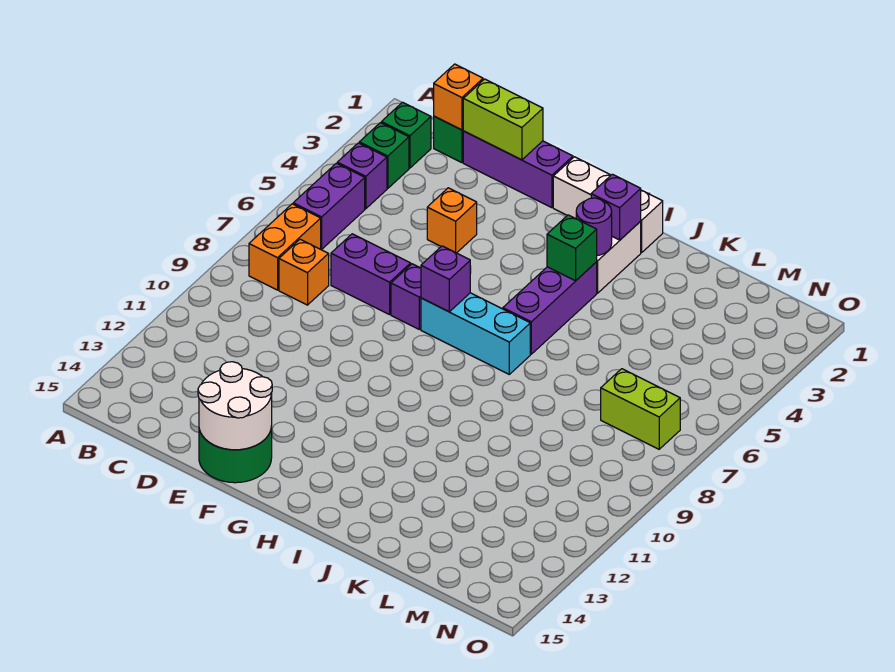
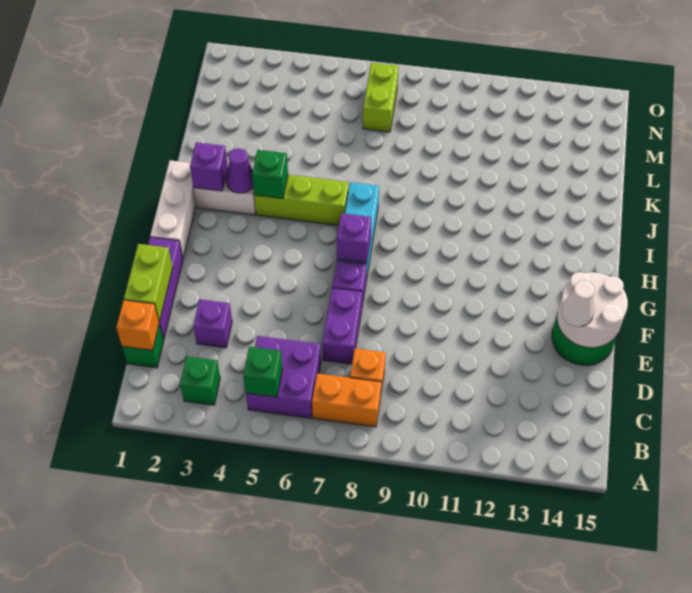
green 1x1 brick [381,102,431,168] -> green 1x1 brick moved to [243,347,282,397]
purple 1x1 brick [337,143,387,209] -> purple 1x1 brick moved to [193,299,232,348]
purple 1x2 brick [293,163,365,249] -> purple 2x2 brick [246,336,321,418]
orange 1x1 brick [427,188,477,253] -> none
none -> white 1x1 cone [561,280,595,327]
purple 1x1 round brick [576,198,612,255] -> purple 1x1 cone [226,148,253,193]
purple 1x3 brick [503,262,597,354] -> lime 1x3 brick [254,175,349,225]

